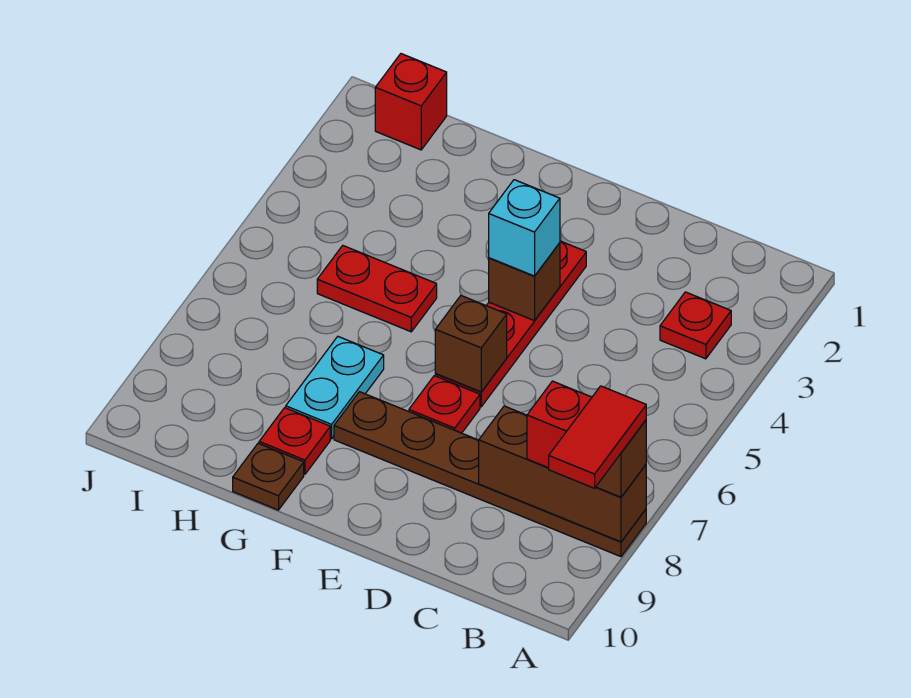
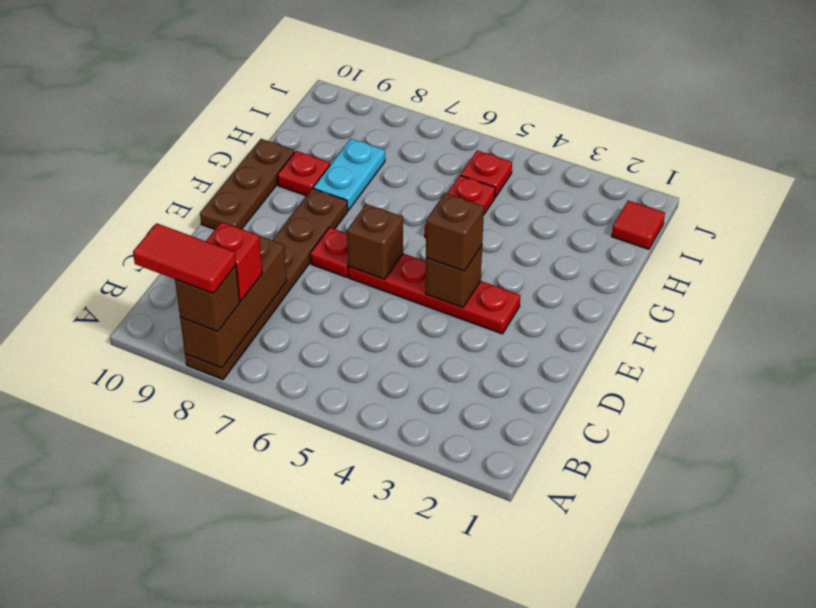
red 1x1 plate [660,292,731,359] -> red 1x1 plate moved to [461,150,512,197]
cyan 1x1 brick [489,180,560,276] -> brown 1x1 brick [426,193,484,271]
cyan 1x2 plate [286,337,384,439] -> cyan 1x2 plate turned to [313,139,385,211]
brown 1x1 plate [233,443,304,510] -> brown 1x3 plate [200,139,295,229]
red 1x1 brick [375,54,447,150] -> red 1x1 tile [612,201,665,249]

